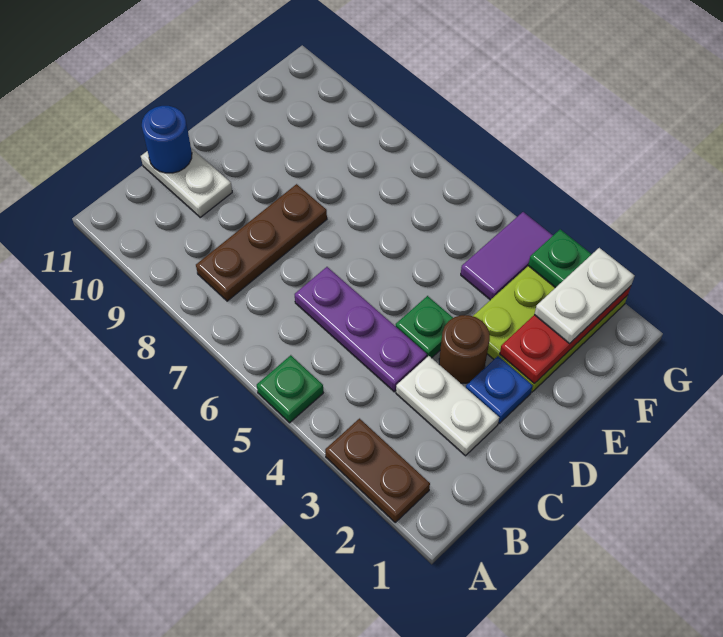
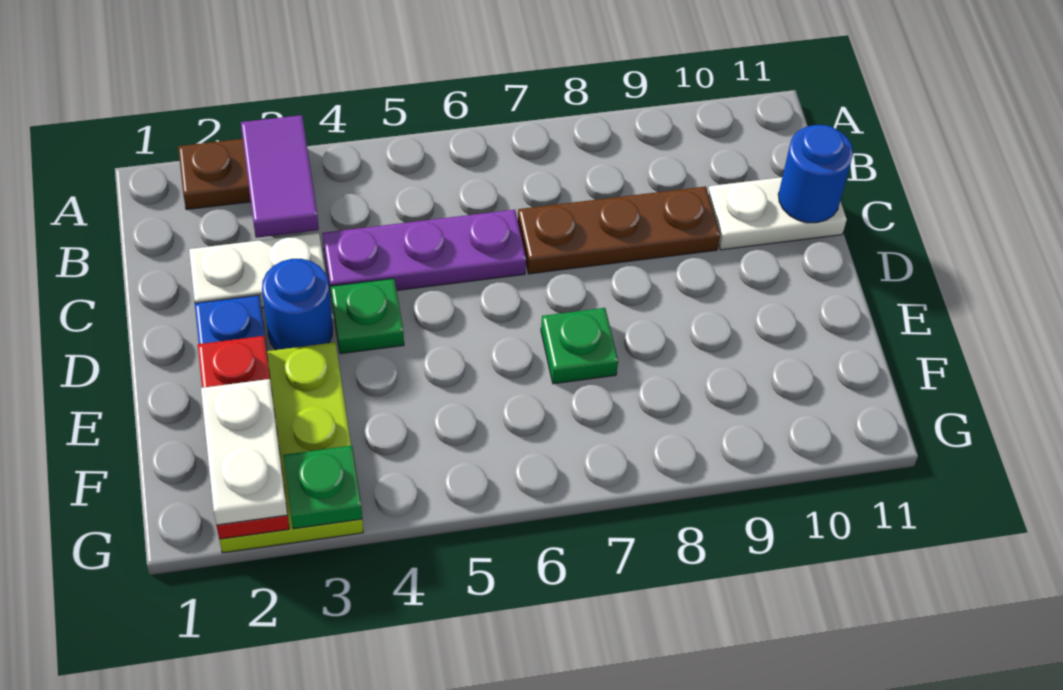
green 1x1 plate [257,355,323,423] -> green 1x1 plate moved to [541,308,618,384]
brown 1x3 plate [196,184,327,301] -> brown 1x3 plate turned to [518,186,720,274]
brown 1x1 round brick [439,315,490,383] -> blue 1x1 round brick [262,259,333,350]
purple 1x2 tile [461,212,553,300] -> purple 1x2 tile moved to [241,115,319,238]

